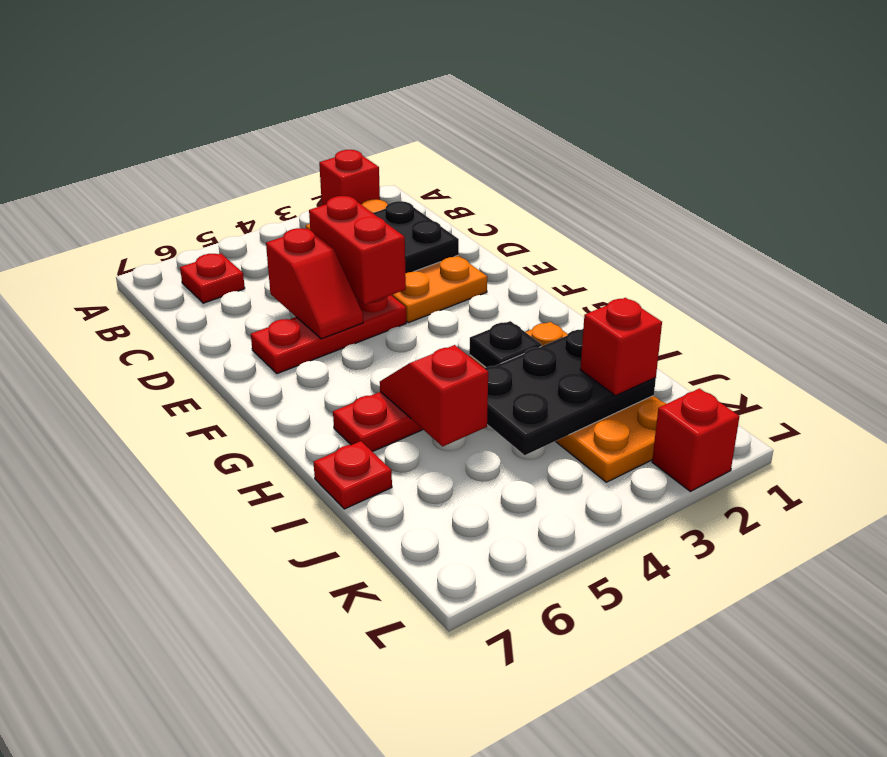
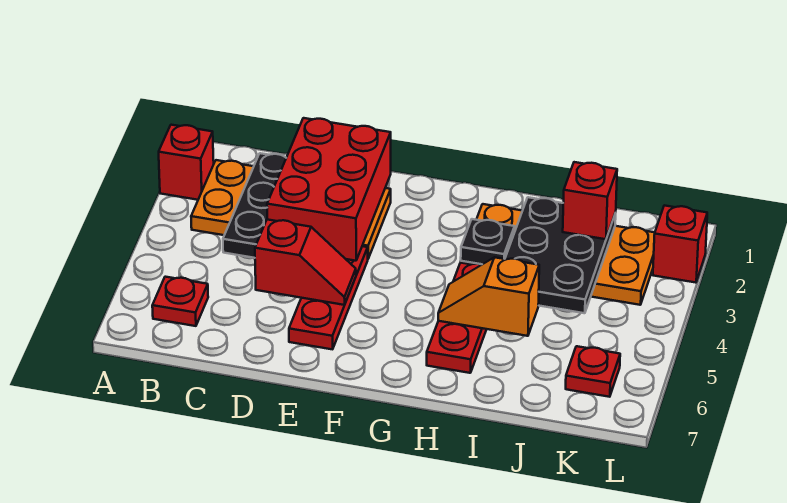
red 1x2 brick [309,196,406,305] -> red 2x3 brick [267,118,391,261]
red 1x2 slope [380,345,488,446] -> orange 1x2 slope [438,257,539,336]
red 1x1 plate [314,441,392,509] -> red 1x1 plate moved to [566,346,620,397]

